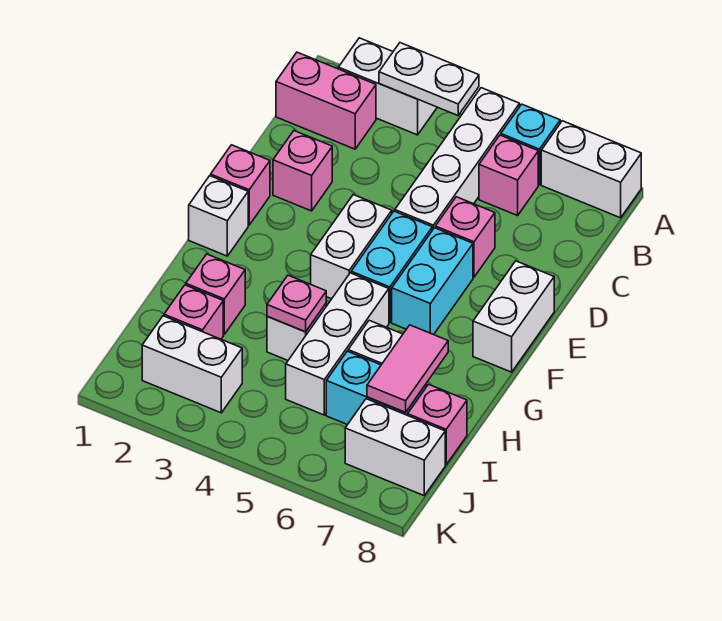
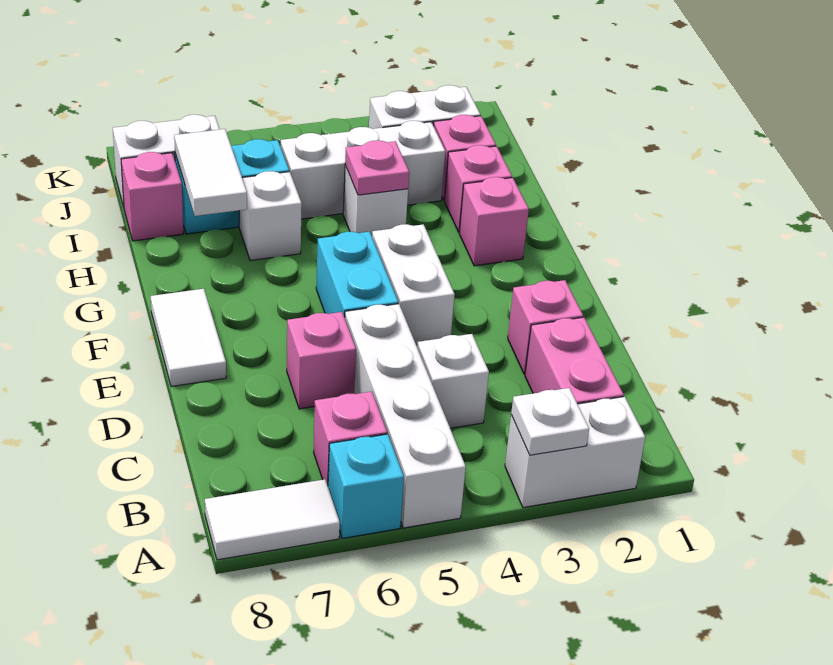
white 1x2 plate [379,43,479,115] -> white 1x1 plate [511,388,589,455]
white 1x2 brick [541,121,641,218] -> white 1x2 tile [205,479,340,560]
pink 1x2 brick [276,52,376,149] -> pink 1x2 brick turned to [525,317,624,404]
pink 1x1 brick [211,145,270,225] -> pink 1x1 brick moved to [459,177,529,266]
cyan 1x2 brick [392,228,473,335] -> none
white 1x2 brick [473,261,554,372] -> white 1x2 tile [151,289,226,386]
white 1x1 brick [189,176,248,256] -> white 1x1 brick moved to [417,334,489,428]
white 1x3 brick [286,273,389,415] -> white 1x3 brick turned to [281,121,445,219]
pink 1x2 tile [367,325,448,412] -> white 1x2 tile [174,129,247,216]

